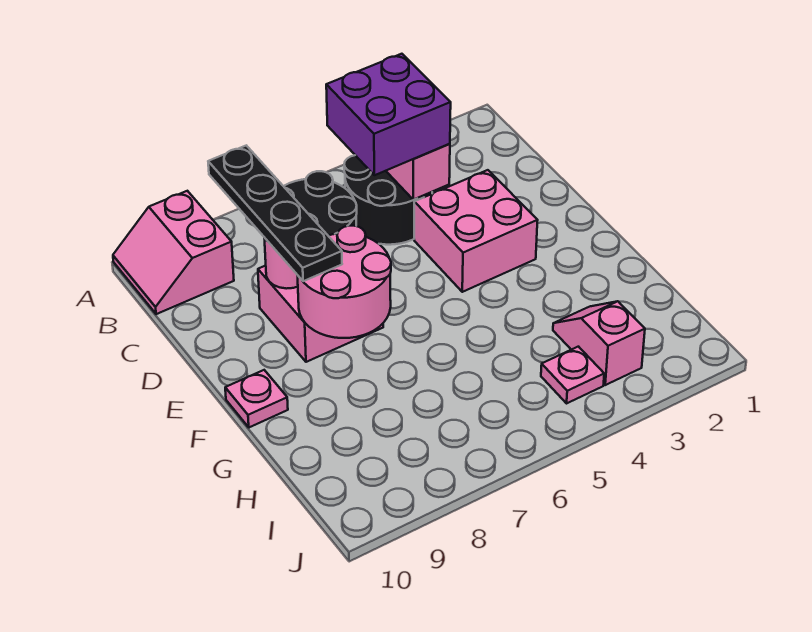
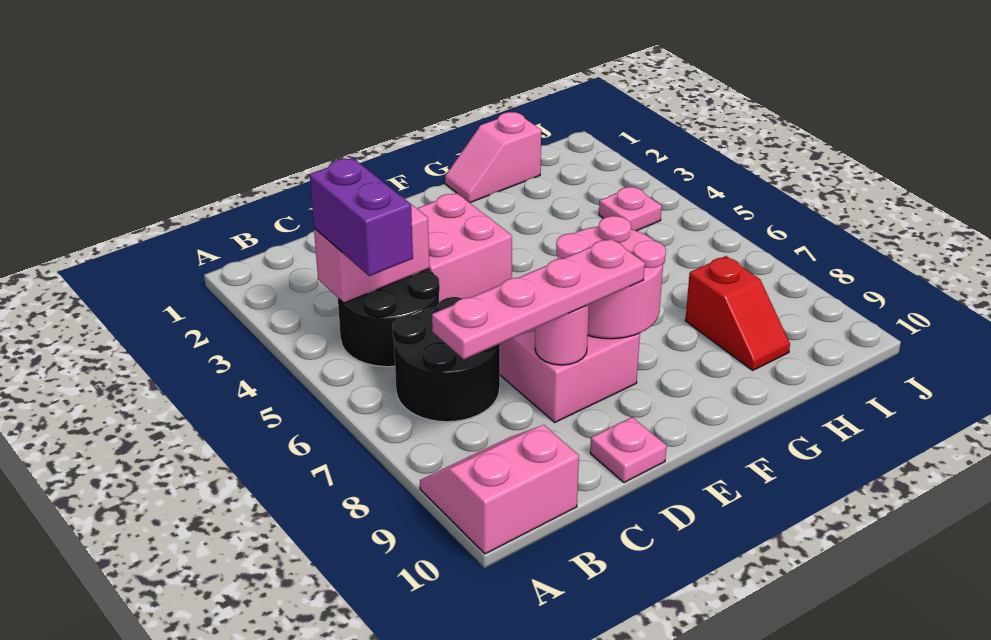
pink 2x2 slope [113,191,234,314] -> pink 2x2 slope turned to [420,425,579,554]
purple 2x2 brick [326,54,451,175] -> purple 1x2 brick [310,158,413,276]
black 1x4 plate [208,146,342,281] -> pink 1x4 plate [432,239,645,359]
pink 1x1 plate [225,370,288,427] -> pink 1x1 plate moved to [590,417,667,483]
pink 1x2 slope [553,301,645,385] -> pink 1x2 slope moved to [445,112,541,203]
none -> red 1x2 slope [685,256,790,370]

